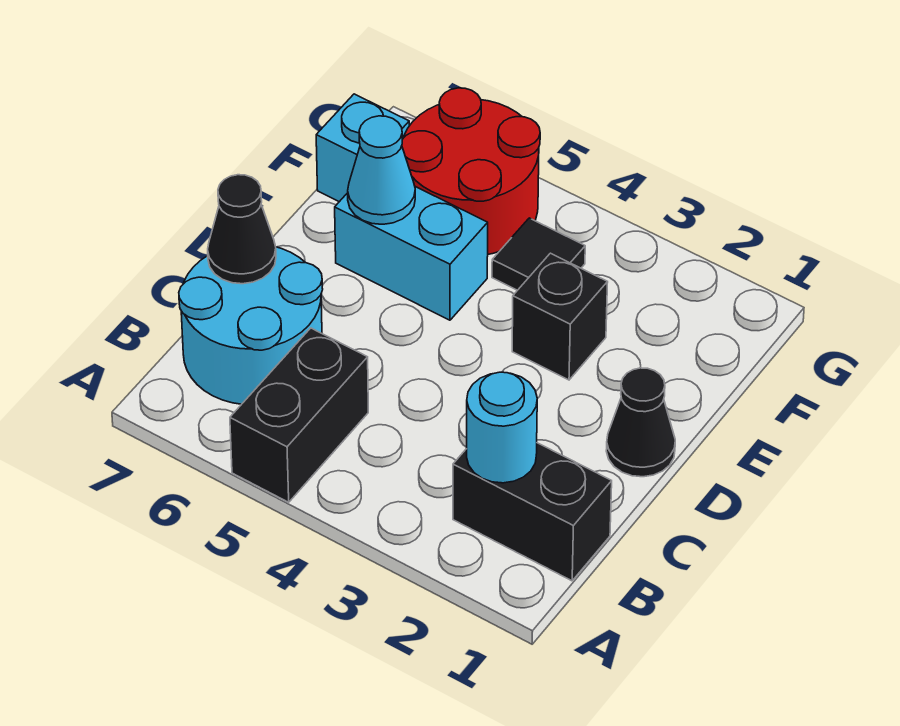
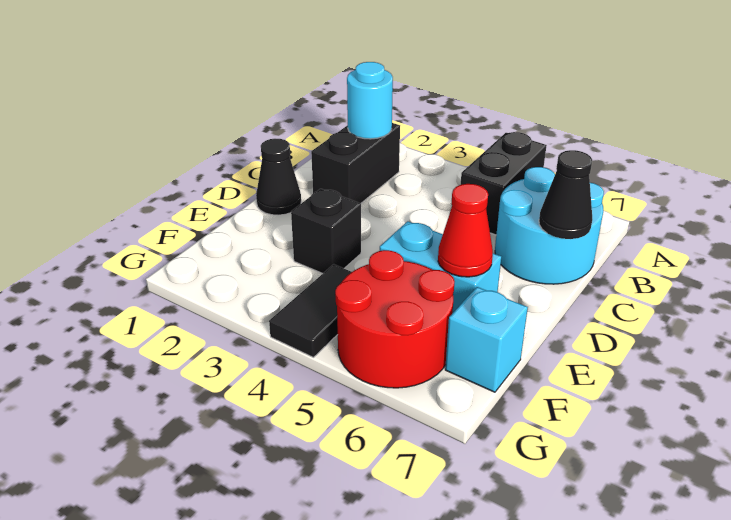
black 1x2 brick [453,443,612,581] -> black 1x2 brick turned to [311,123,400,203]
cyan 1x1 cone [348,116,415,224] -> red 1x1 cone [438,184,493,277]
black 1x1 tile [492,218,585,290] -> black 1x2 tile [269,264,351,357]

